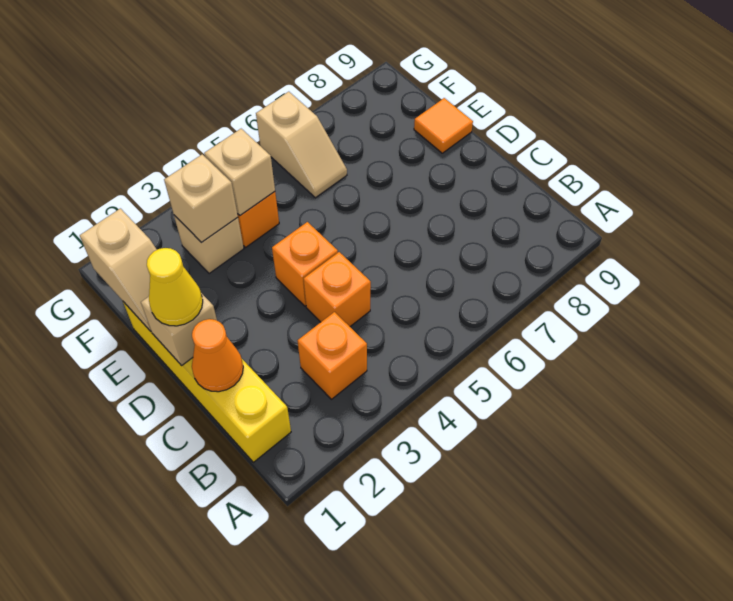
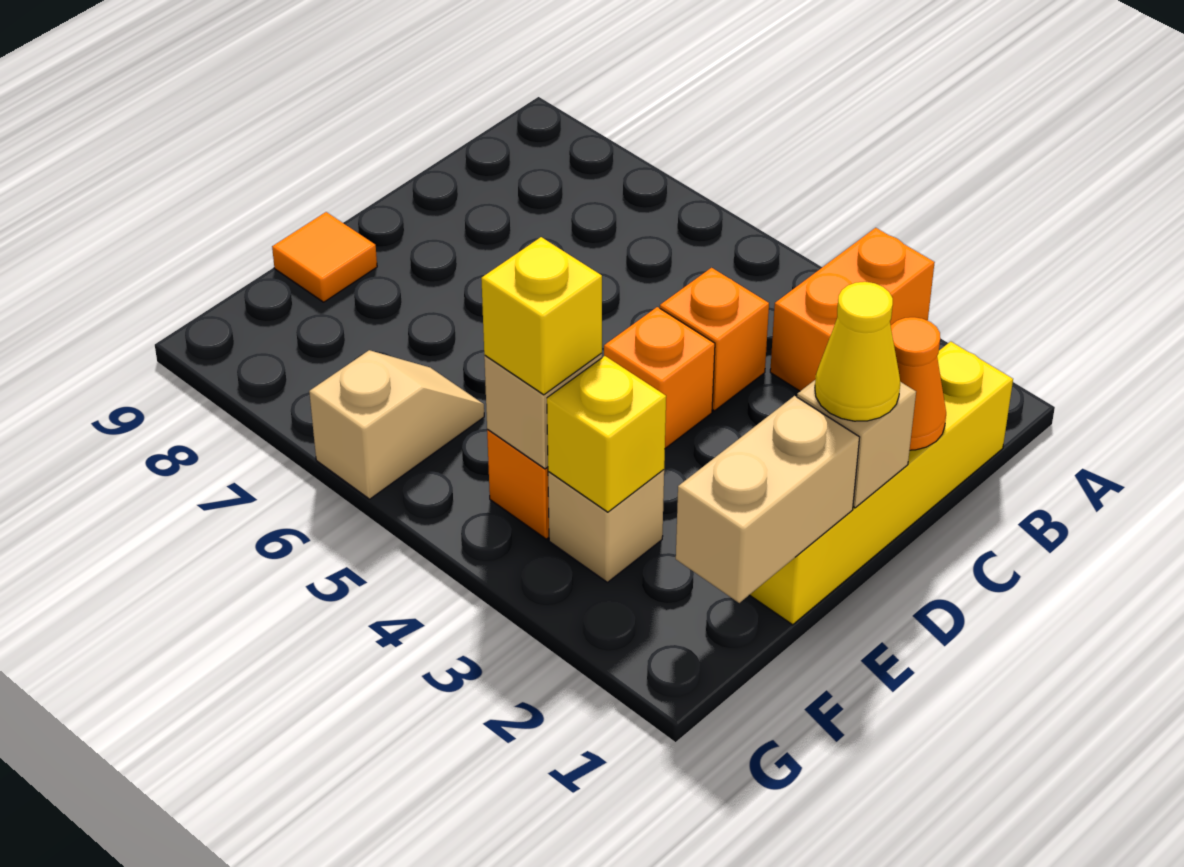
orange 1x1 brick [298,312,367,399] -> orange 1x2 brick [770,228,935,391]
tan 1x2 slope [80,208,157,331] -> tan 1x2 brick [676,396,860,603]
tan 1x1 brick [164,154,238,243] -> yellow 1x1 brick [547,356,666,512]
none -> yellow 1x1 brick [481,237,602,395]

